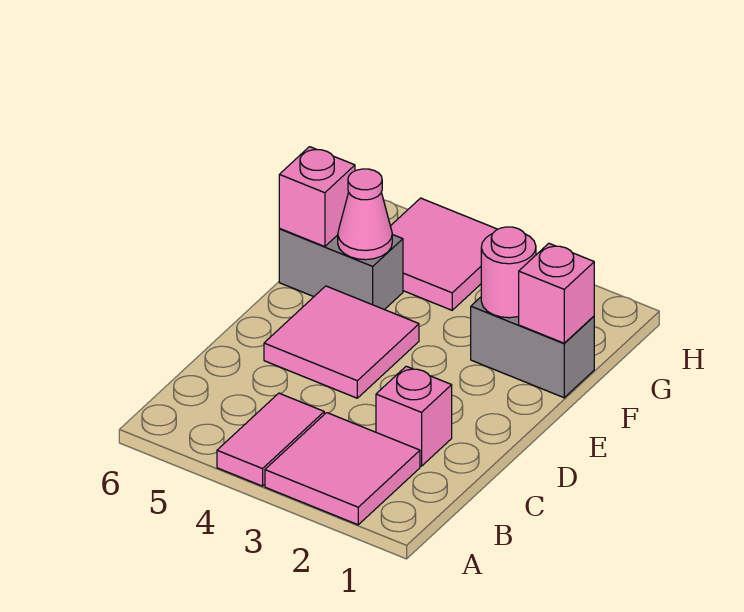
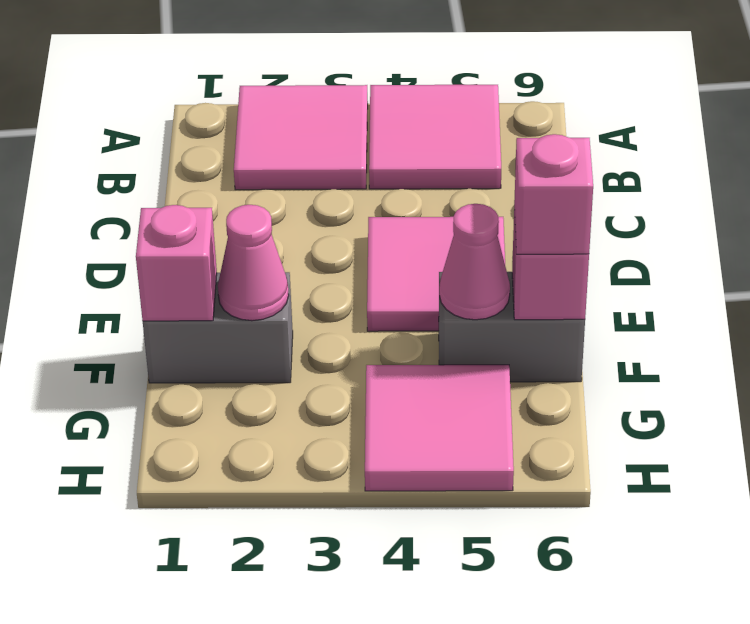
pink 1x2 tile [217,393,324,486] -> pink 2x2 tile [369,85,501,189]
pink 1x1 brick [376,366,452,466] -> pink 1x1 brick moved to [514,134,593,254]
pink 1x1 round brick [481,227,536,318] -> pink 1x1 cone [218,205,289,321]

